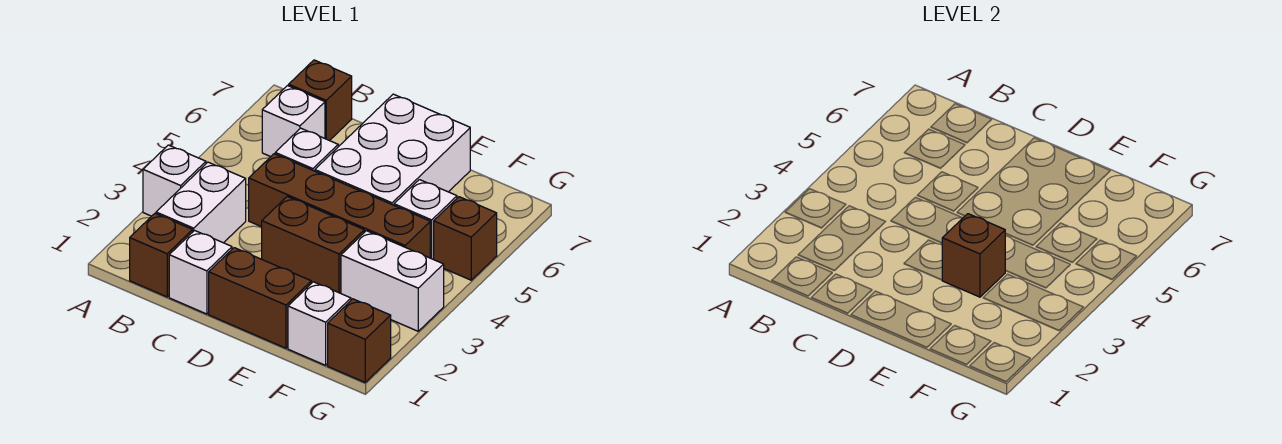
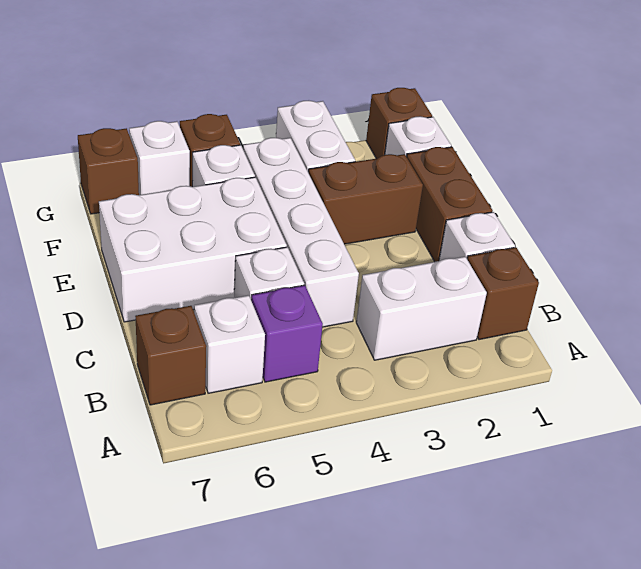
white 1x1 brick [143,145,206,216] -> white 1x1 brick moved to [129,121,190,195]
none -> purple 1x1 brick [251,285,323,382]
brown 1x4 brick [249,154,430,258] -> white 1x4 brick [243,138,359,327]
brown 1x2 brick [262,197,364,293] -> brown 1x2 brick turned to [309,154,423,244]
brown 1x1 brick [942,214,1006,297] -> brown 1x1 brick moved to [78,128,139,214]

